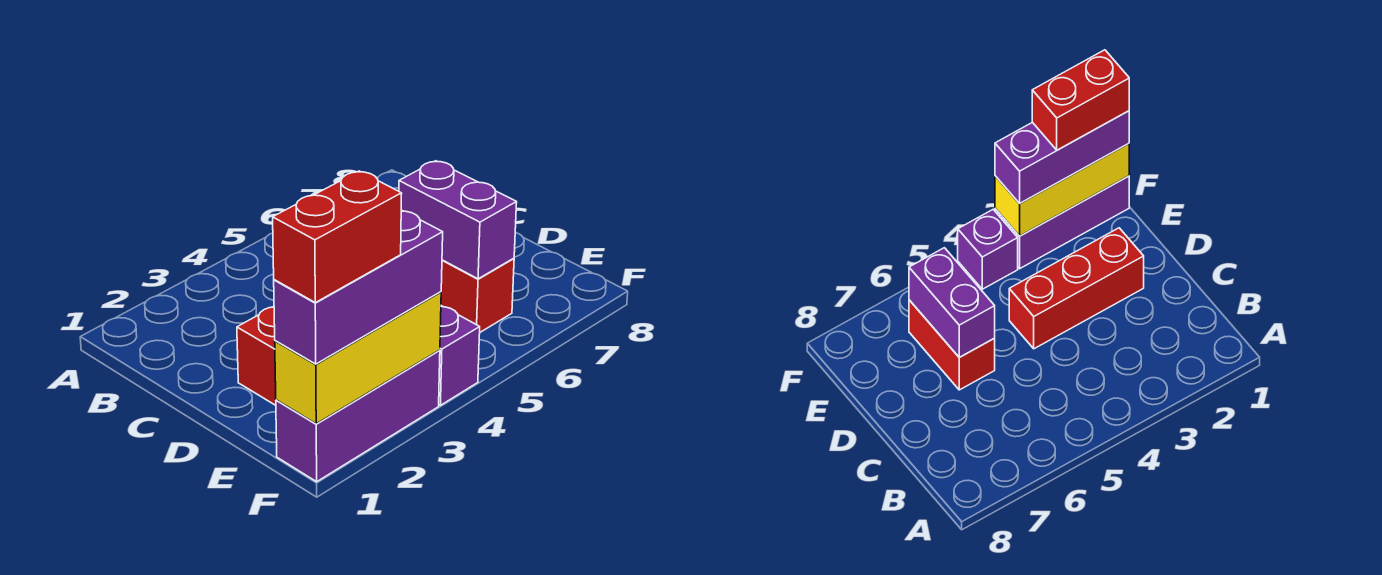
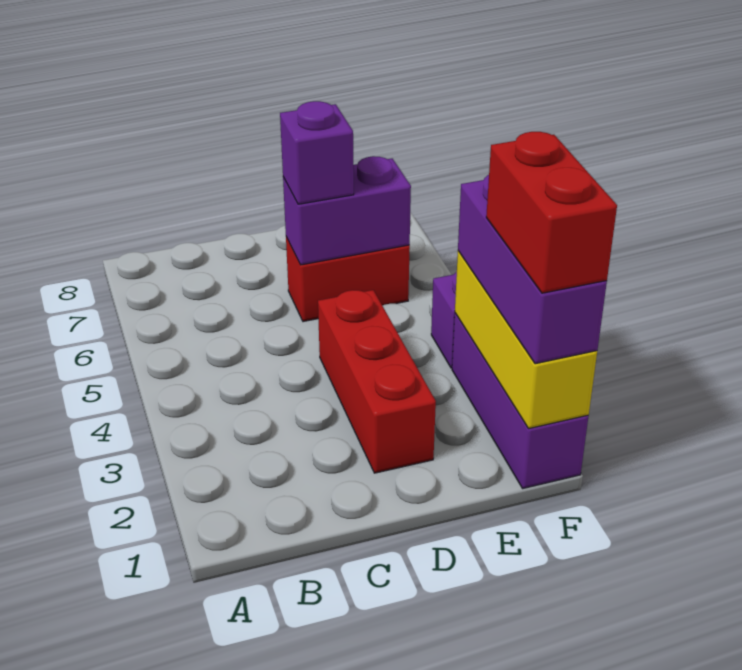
none -> purple 1x1 brick [280,101,354,204]

